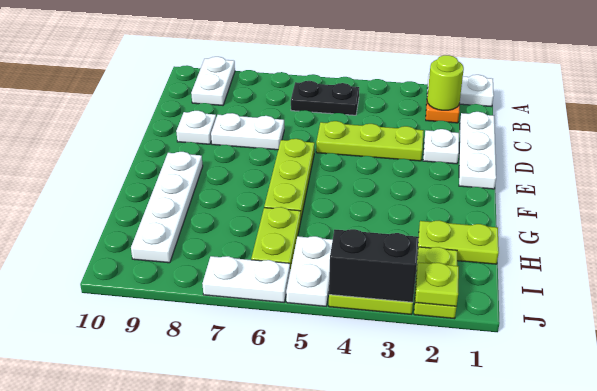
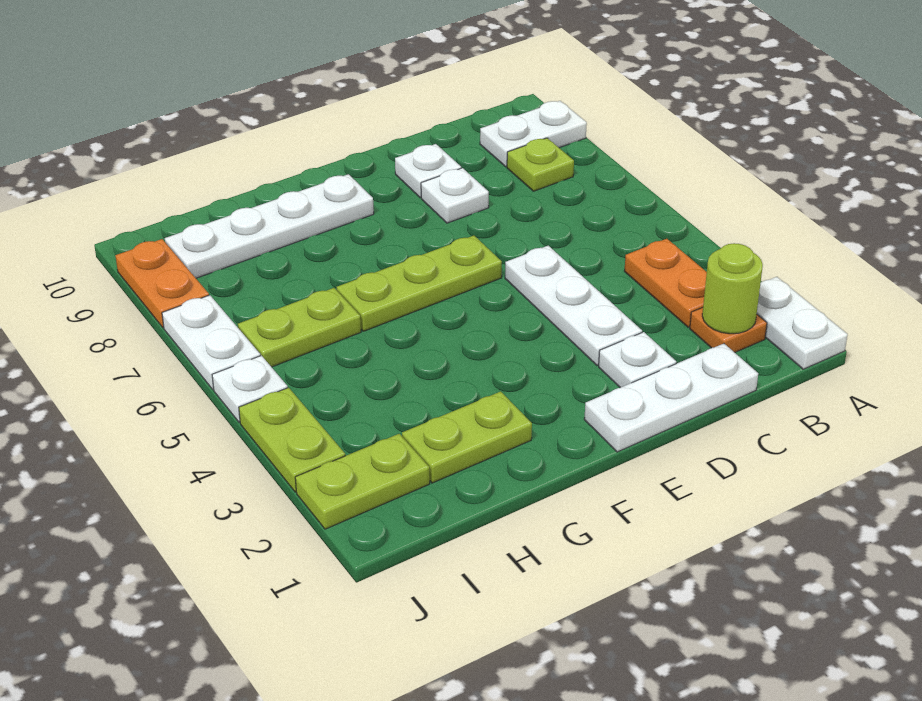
none -> orange 1x2 plate [624,239,707,327]
black 1x2 plate [291,81,359,115] -> none
lime 1x3 plate [316,121,424,161] -> white 1x3 plate [505,246,642,366]
white 1x2 plate [211,113,284,150] -> white 1x1 plate [421,168,489,223]
lime 1x2 plate [417,220,499,264] -> lime 1x2 plate turned to [402,391,532,483]
white 1x2 plate [286,236,333,306] -> white 1x1 plate [212,356,288,423]
lime 1x1 plate [415,262,459,306] -> lime 1x1 plate moved to [507,138,574,191]
black 1x2 brick [329,229,418,302] -> none
none -> orange 1x2 plate [116,239,209,328]

